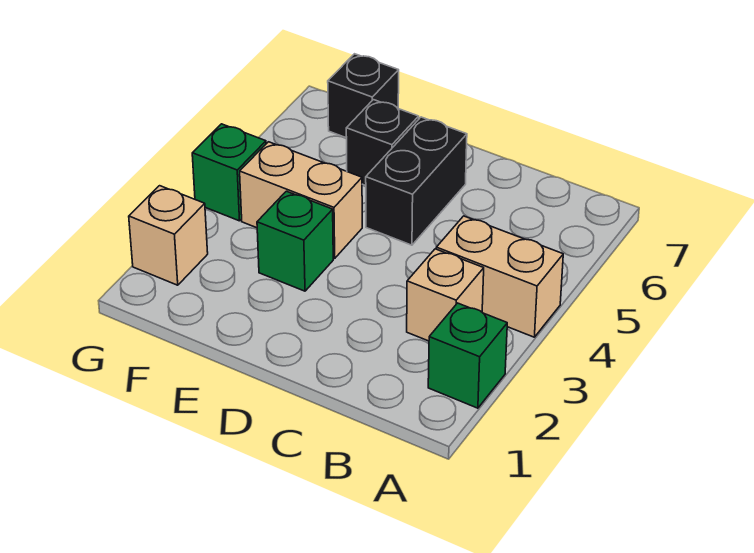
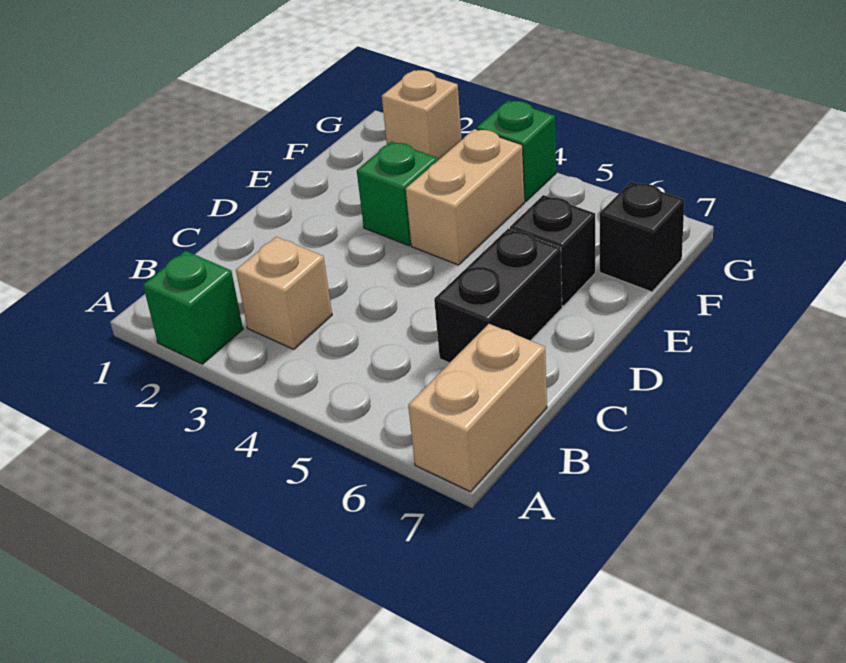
tan 1x2 brick [436,216,563,337] -> tan 1x2 brick moved to [408,324,547,492]
black 1x2 brick [366,117,467,245] -> black 1x2 brick turned to [434,229,562,363]

